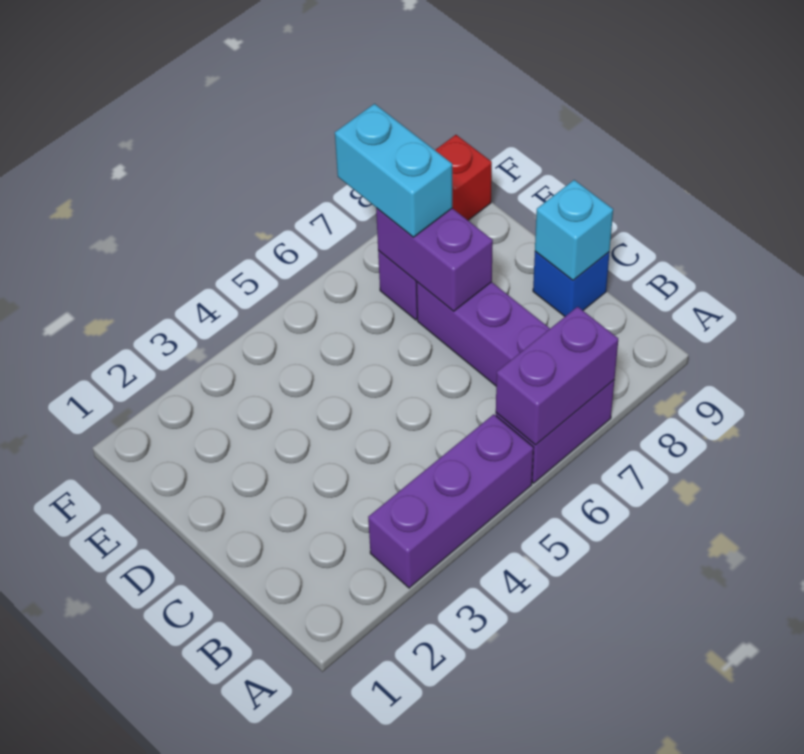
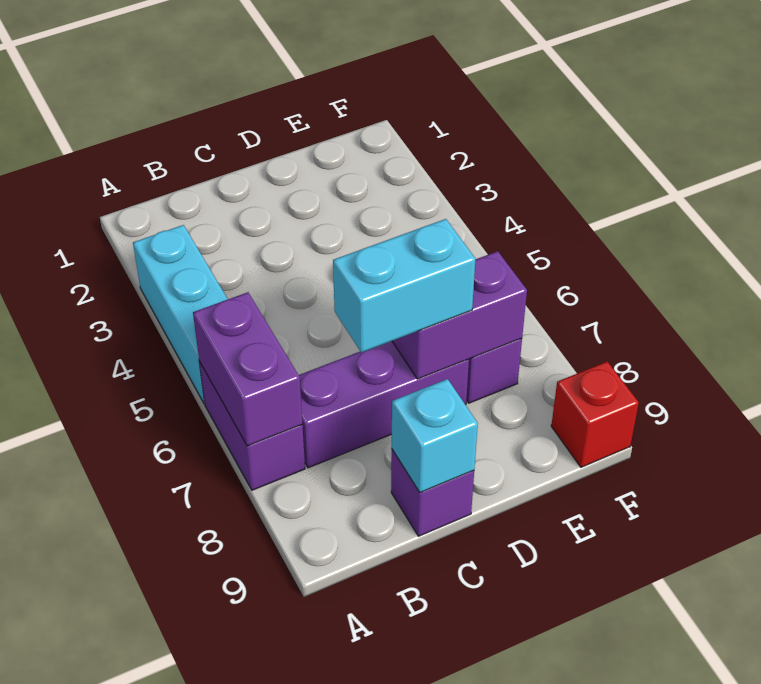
purple 1x3 brick [368,414,533,588] -> cyan 1x3 brick [133,225,228,404]
blue 1x1 brick [533,251,610,316] -> purple 1x1 brick [391,450,474,536]
cyan 1x2 brick [335,104,452,237] -> cyan 1x2 brick moved to [333,219,475,353]

